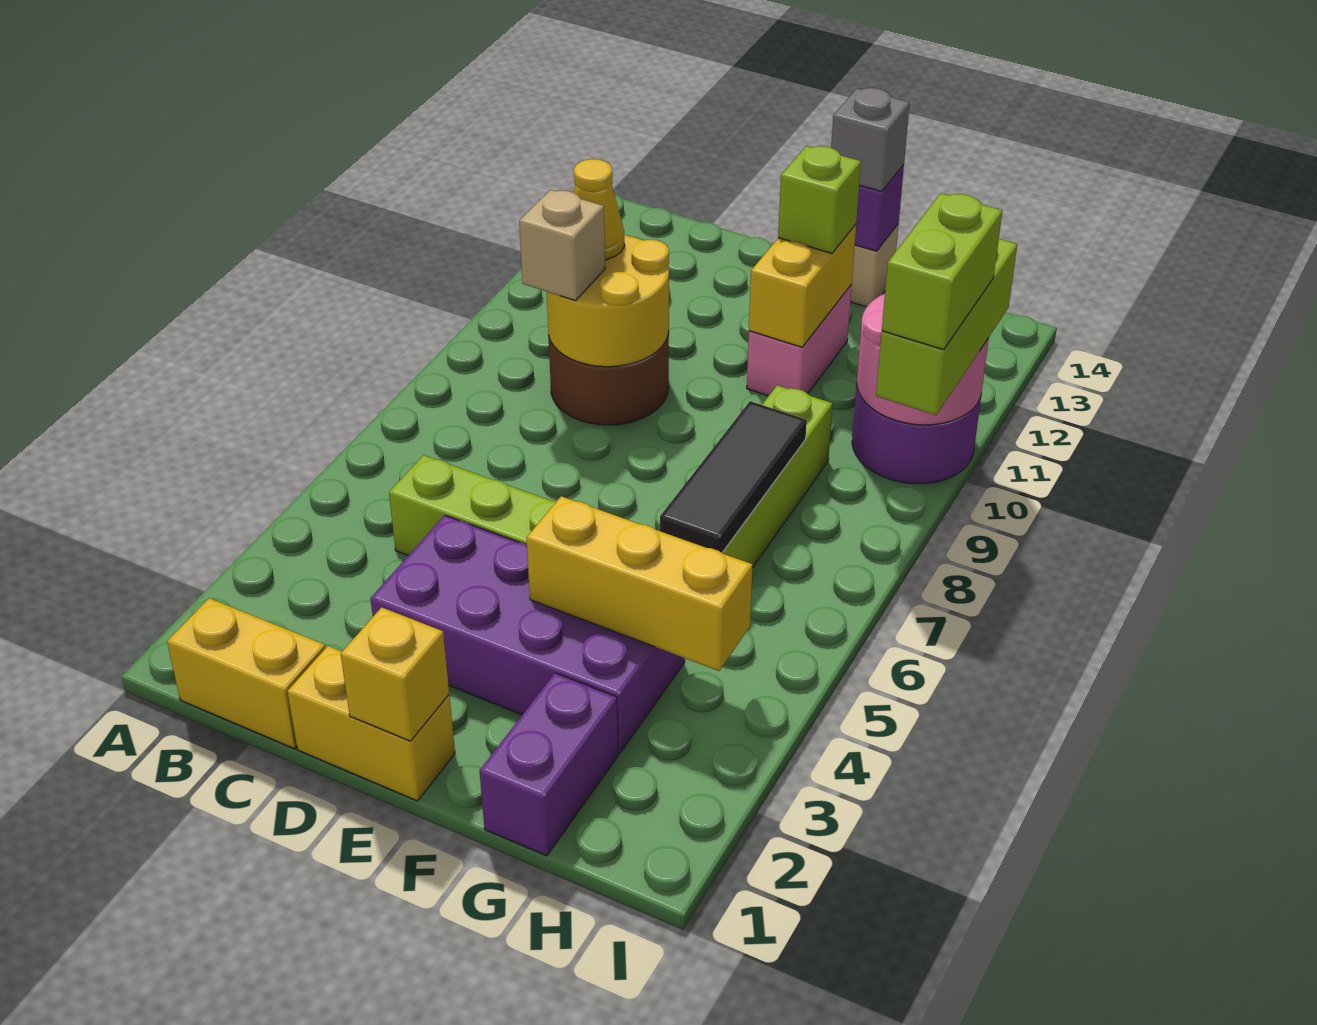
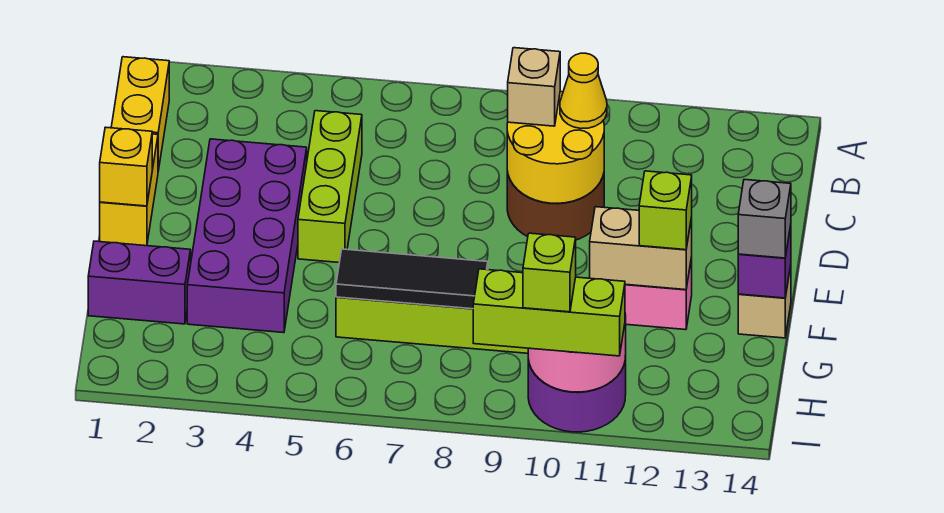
yellow 1x3 brick [526,496,752,671] -> none
yellow 1x2 brick [749,224,856,347] -> tan 1x2 brick [590,207,692,290]
lime 1x2 brick [882,193,1002,350] -> lime 1x1 brick [523,233,576,312]

